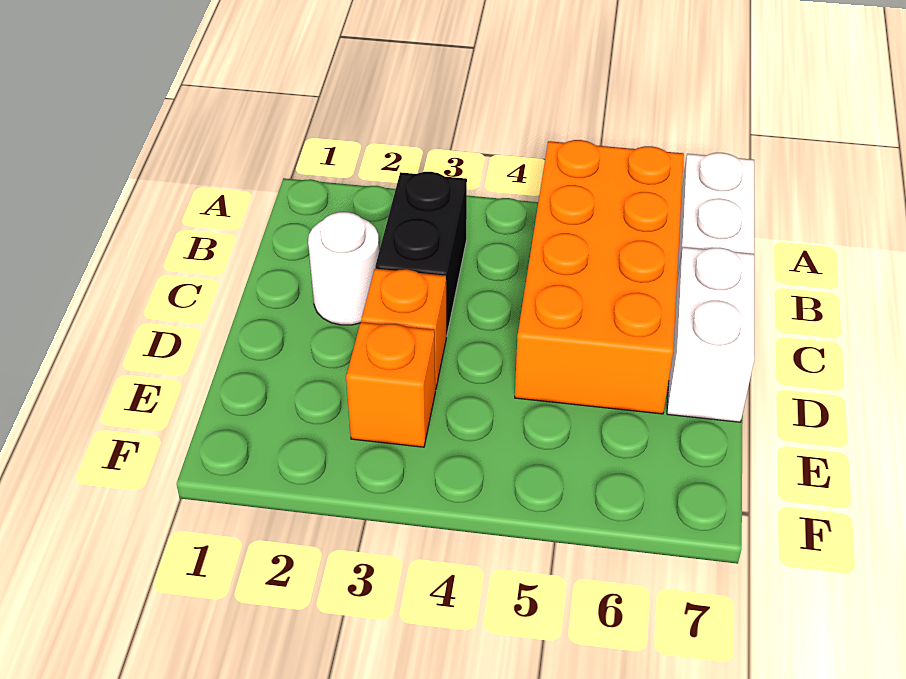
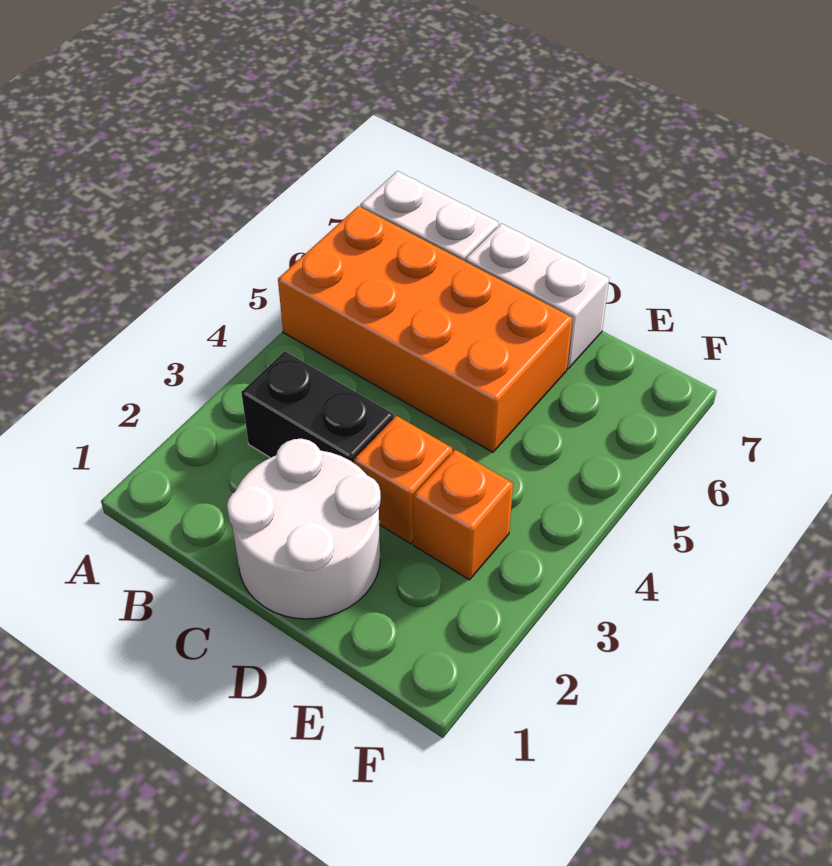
white 1x1 round brick [308,212,379,325] -> white 2x2 round brick [227,439,381,619]

